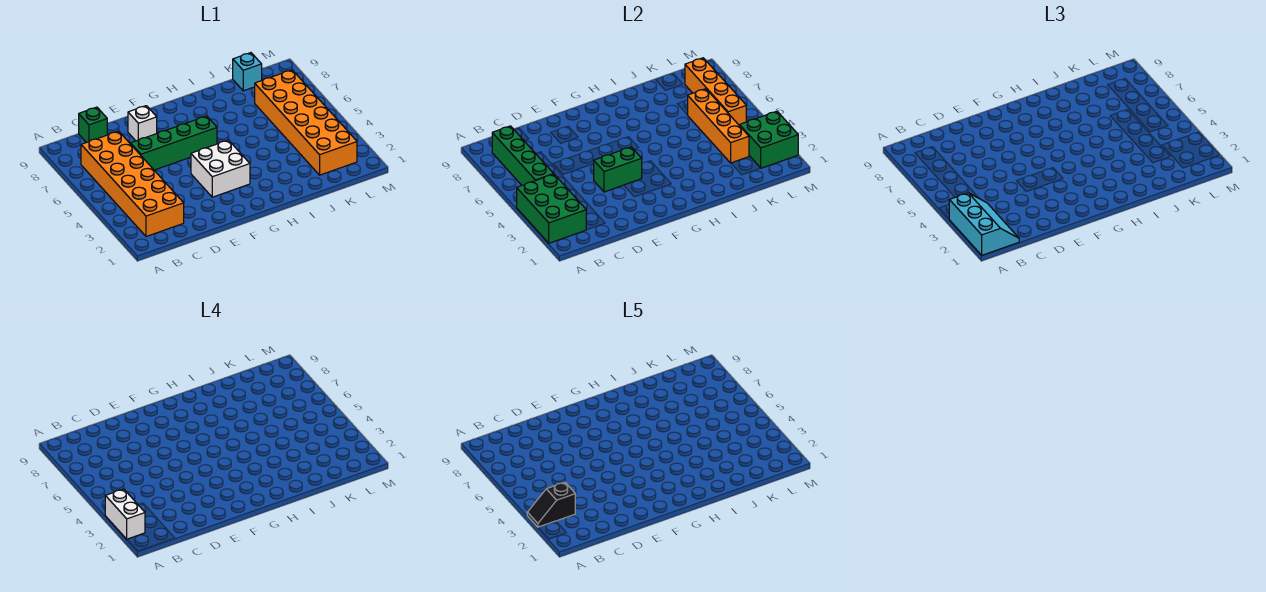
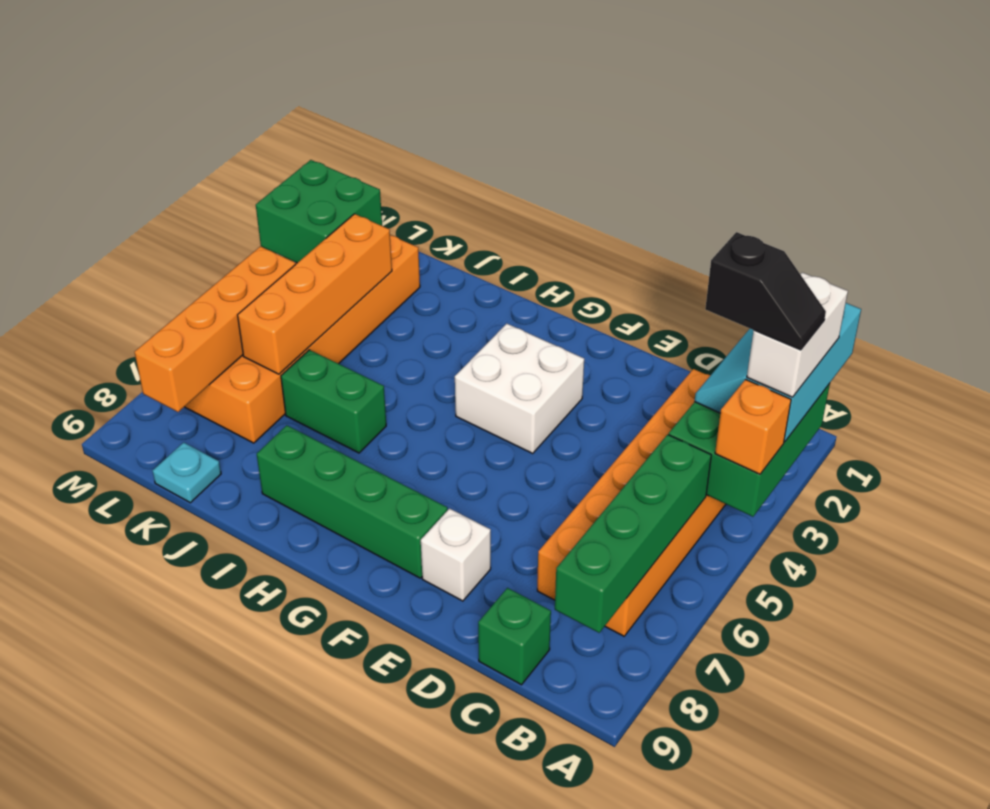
none -> orange 1x1 brick [715,379,791,474]
green 1x4 brick [131,116,217,170] -> green 1x4 brick moved to [257,425,448,578]
green 1x2 brick [594,147,642,192] -> green 1x2 brick moved to [281,350,386,453]
cyan 1x1 brick [233,53,262,91] -> cyan 1x1 plate [153,442,221,503]

